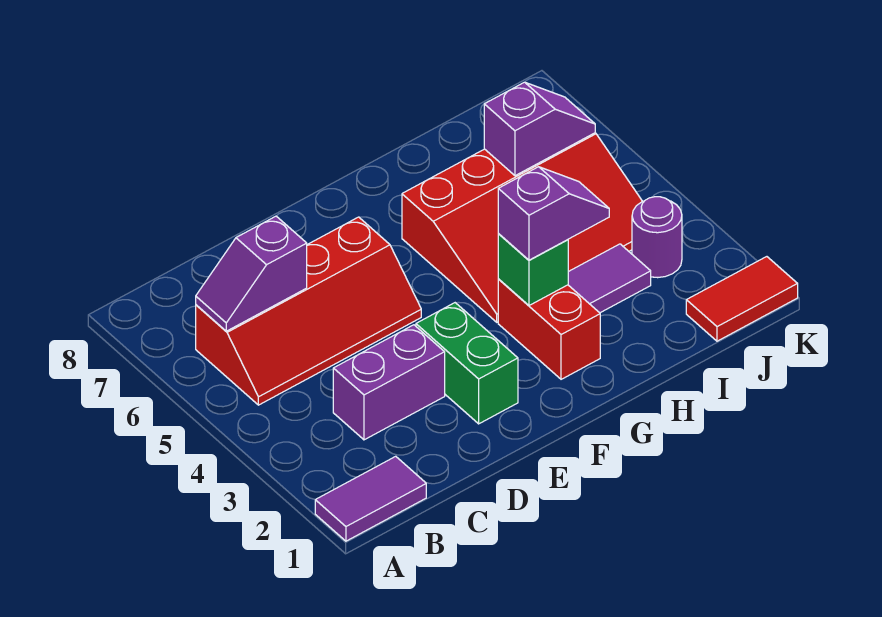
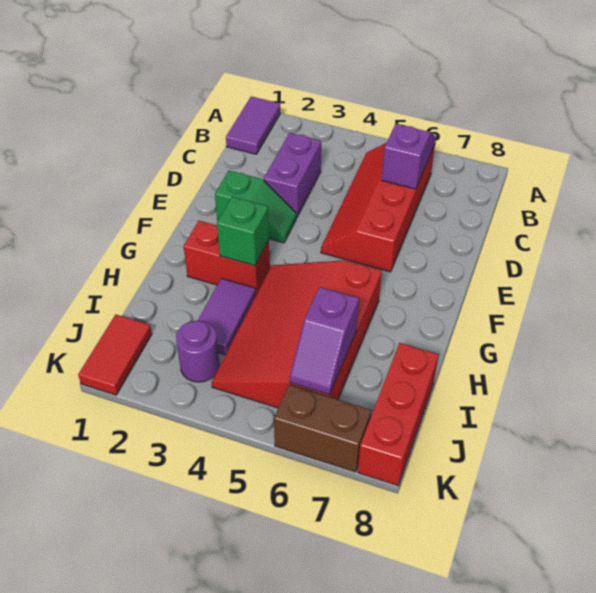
green 1x2 brick [416,303,518,424] -> green 1x2 slope [215,171,296,243]
purple 1x2 slope [498,167,609,260] -> none
none -> red 1x3 brick [358,343,439,486]
none -> brown 1x2 brick [274,385,371,472]

